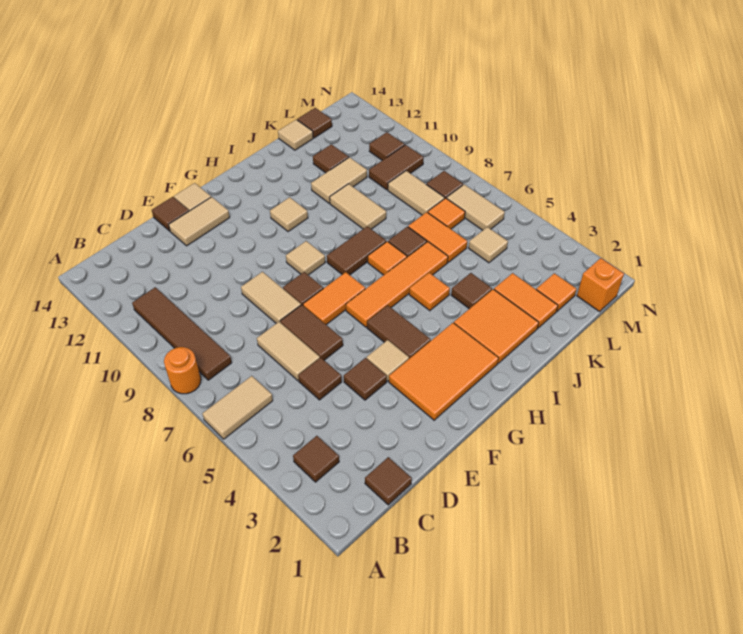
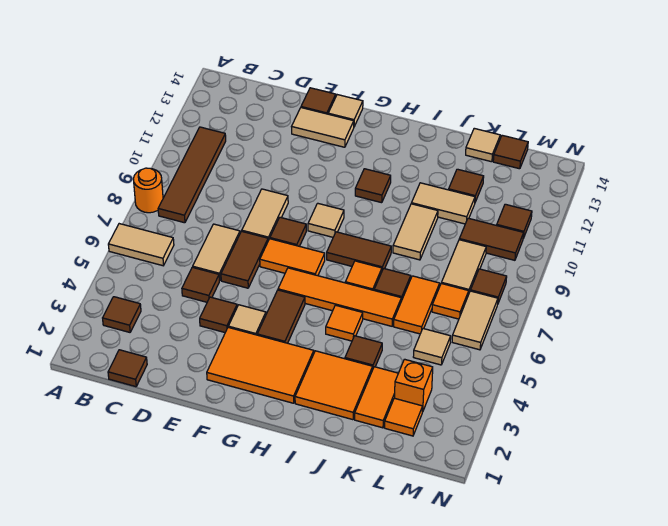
tan 1x1 tile [270,197,308,232] -> brown 1x1 tile [355,169,391,203]
orange 1x1 brick [577,258,624,312] -> orange 1x1 brick moved to [395,359,433,412]

